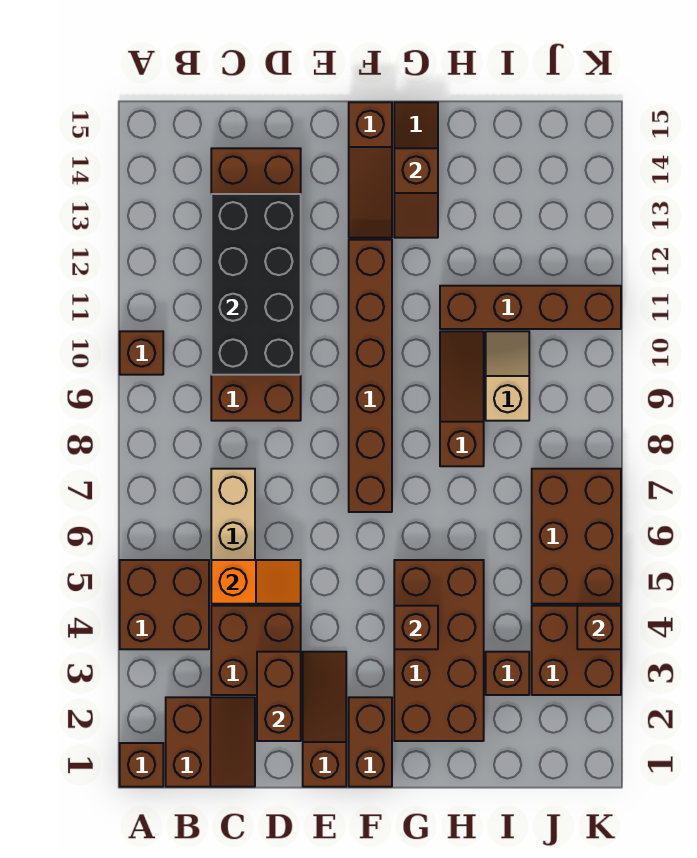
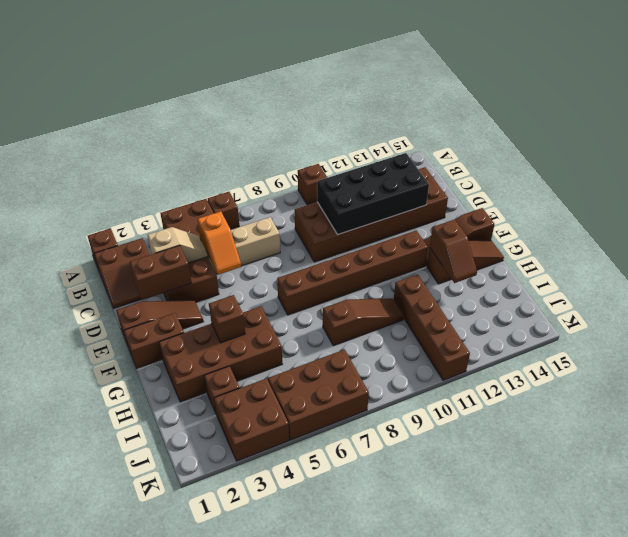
brown 1x2 slope [394,148,438,238] -> brown 1x2 slope turned to [430,219,477,283]
tan 1x2 slope [486,331,529,421] -> tan 1x2 slope moved to [148,227,208,263]
brown 1x1 brick [577,606,621,649] -> brown 1x1 brick moved to [208,192,239,230]

